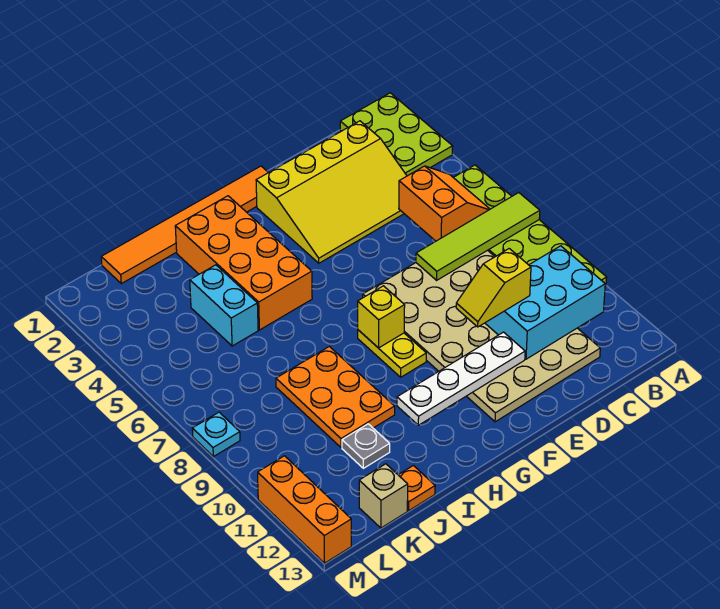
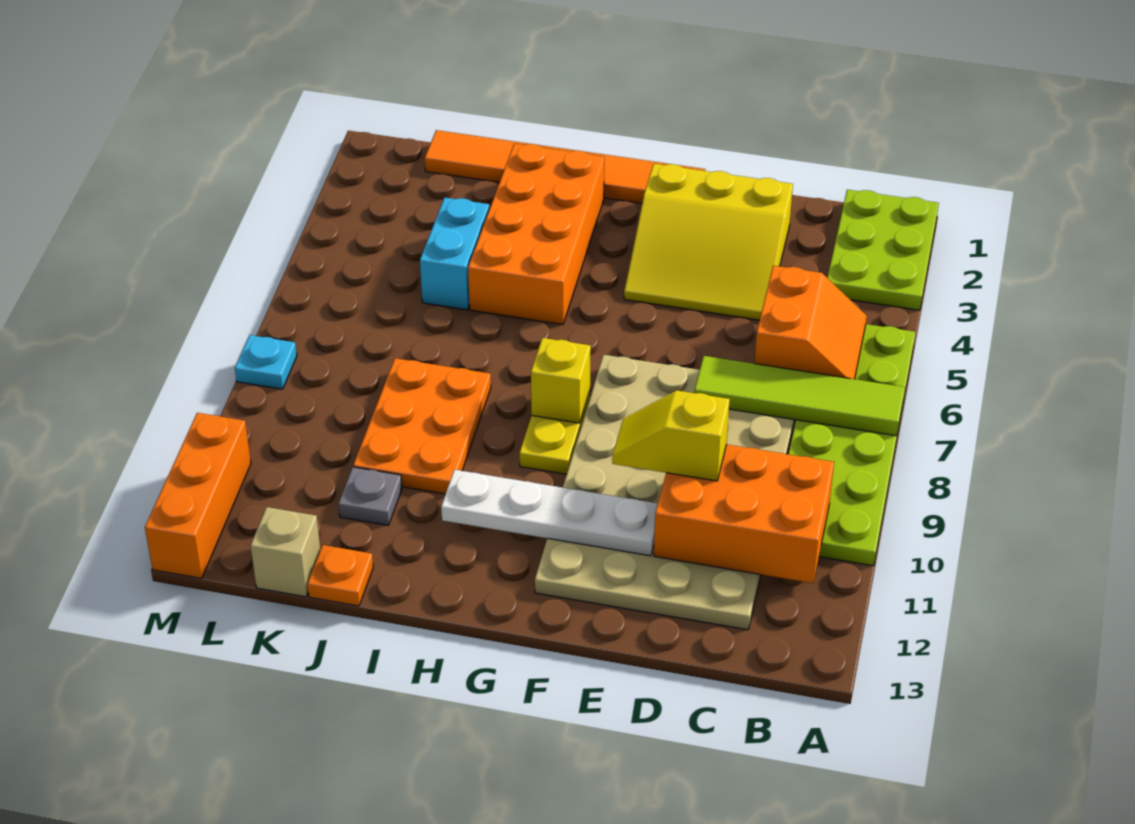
cyan 2x3 brick [485,246,605,359] -> orange 2x3 brick [654,444,834,583]
yellow 3x4 slope [256,121,407,263] -> yellow 3x3 slope [624,164,793,320]

